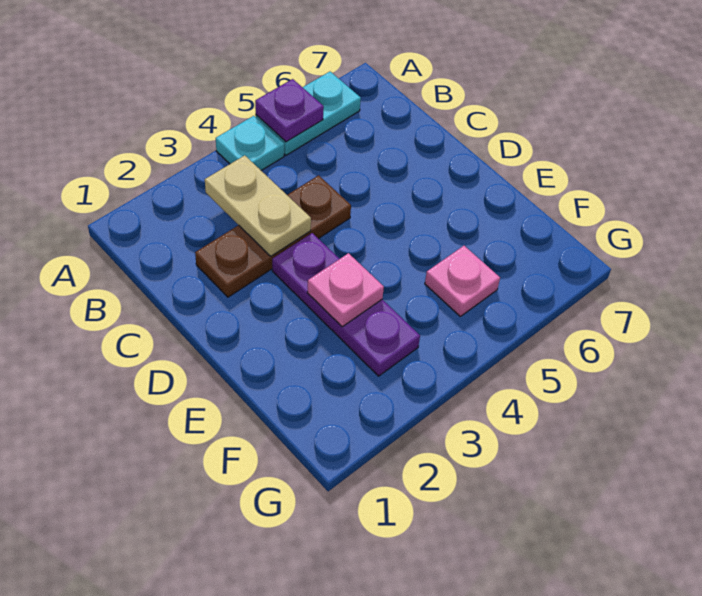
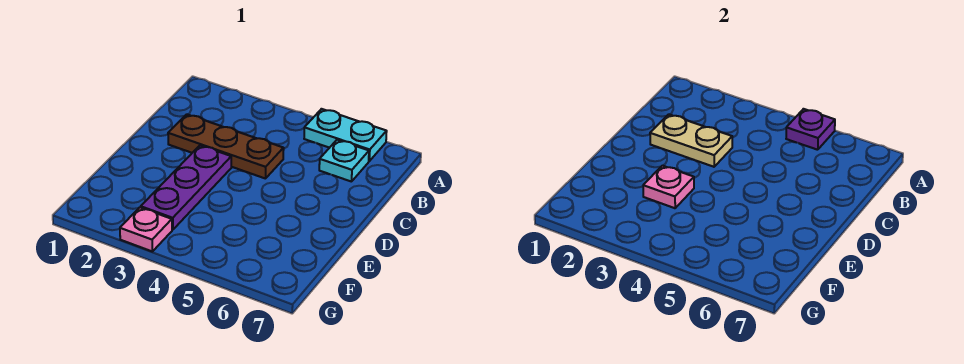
cyan 1x1 plate [216,116,284,170] -> cyan 1x1 plate moved to [319,140,369,182]
tan 1x2 plate [205,155,311,256] -> tan 1x2 plate turned to [650,114,732,167]
pink 1x1 plate [425,246,500,316] -> pink 1x1 plate moved to [120,207,172,252]

